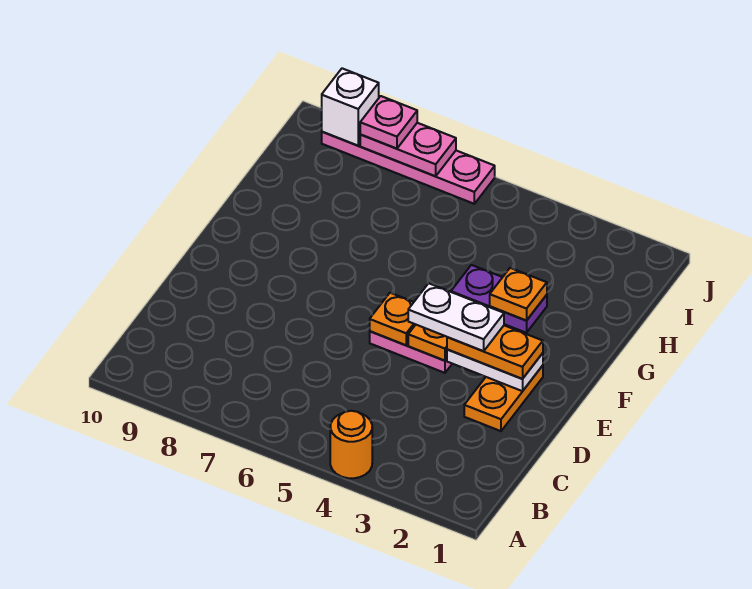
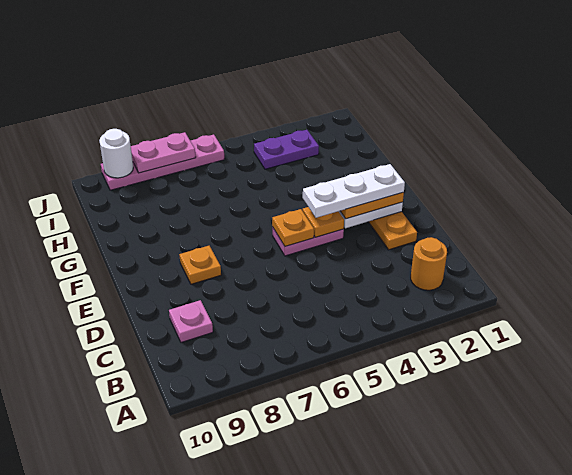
orange 1x1 round brick [330,411,372,478] -> orange 1x1 round brick moved to [411,237,447,290]
white 1x2 plate [408,283,504,351] -> white 1x3 plate [303,164,405,218]
purple 1x2 plate [451,265,547,333] -> purple 1x2 plate moved to [254,130,319,169]
orange 1x1 plate [490,268,547,320] -> orange 1x1 plate moved to [179,246,221,284]
pink 1x1 plate [360,96,417,149] -> pink 1x1 plate moved to [169,300,213,342]
white 1x1 brick [322,68,379,145] -> white 1x1 round brick [99,129,133,178]

